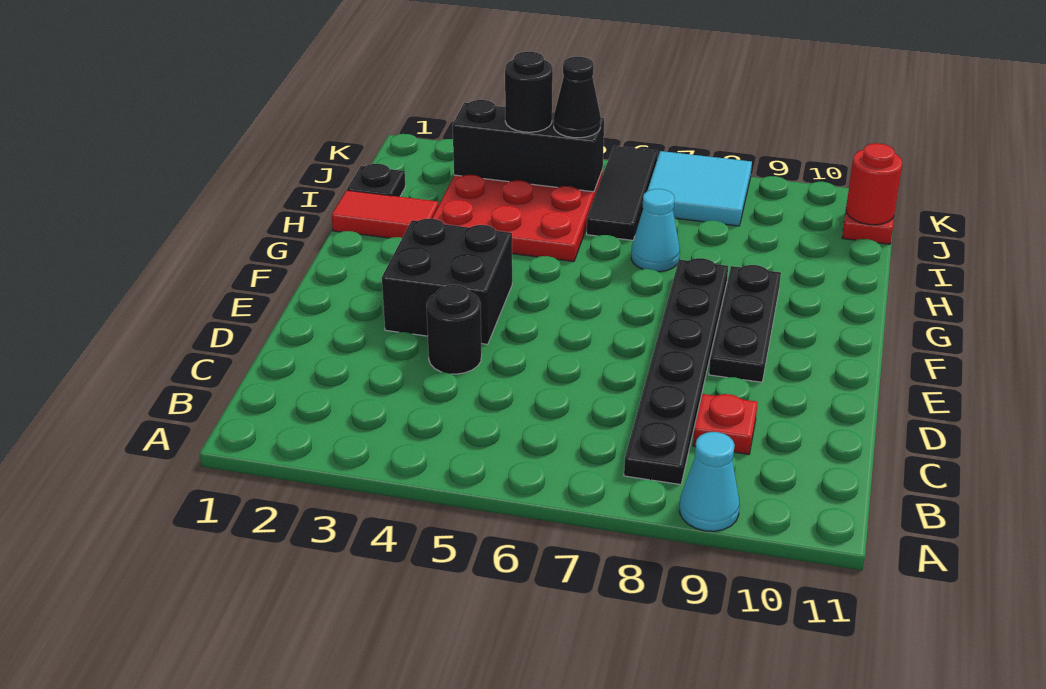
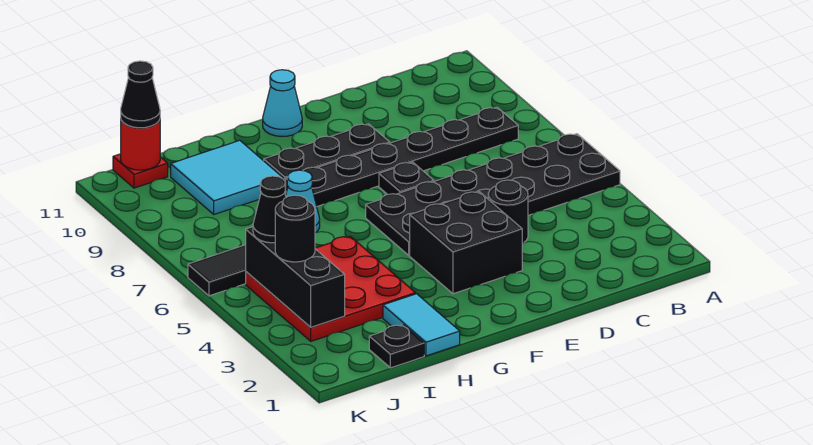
none -> black 2x6 plate [366,134,620,255]
cyan 1x1 cone [680,432,740,531] -> cyan 1x1 cone moved to [263,70,302,137]
red 1x1 plate [693,394,758,454] -> none
none -> black 1x1 plate [379,162,434,195]
red 1x2 tile [332,190,439,238] -> cyan 1x2 tile [383,294,460,356]
cyan 2x2 tile [647,151,752,226] -> cyan 2x2 tile moved to [171,140,283,214]
none -> black 1x1 cone [121,61,160,128]

